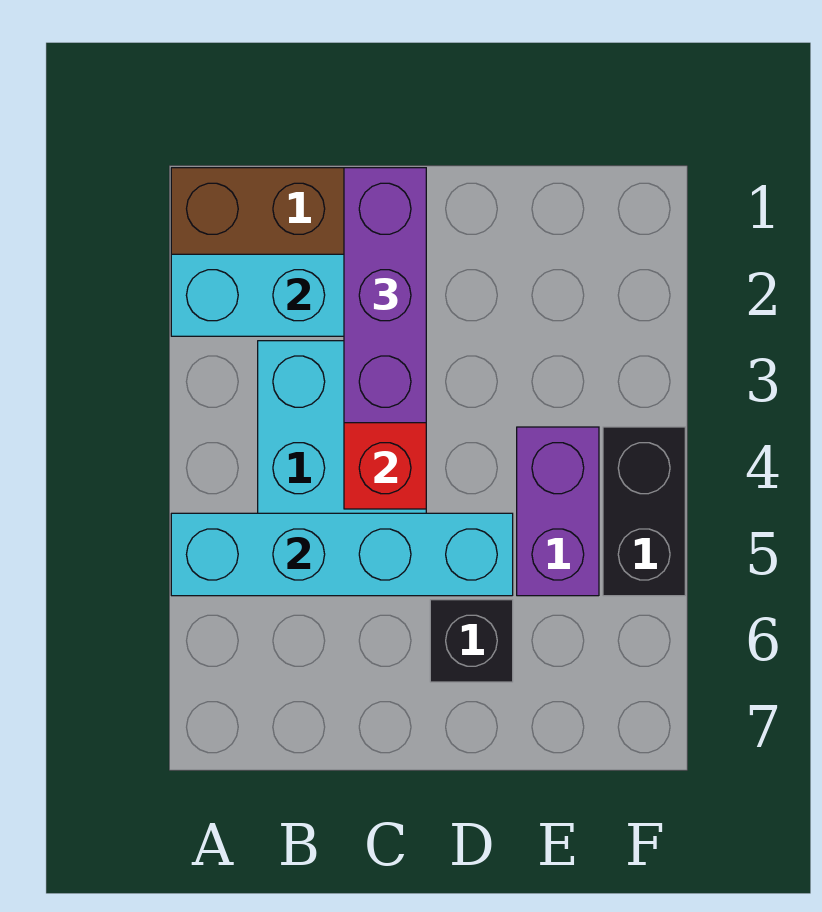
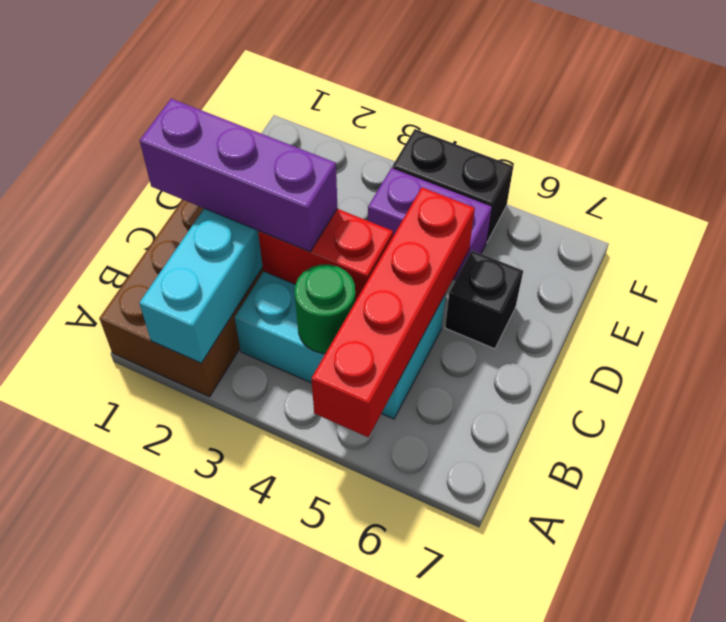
cyan 1x4 brick [171,513,513,596] -> red 1x4 brick [311,187,475,437]
none -> green 1x1 round brick [295,264,355,353]

